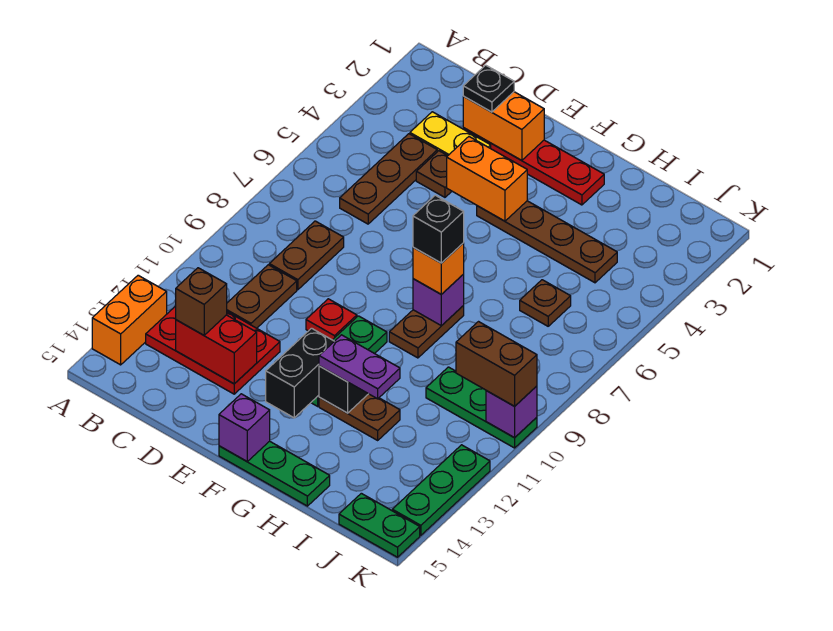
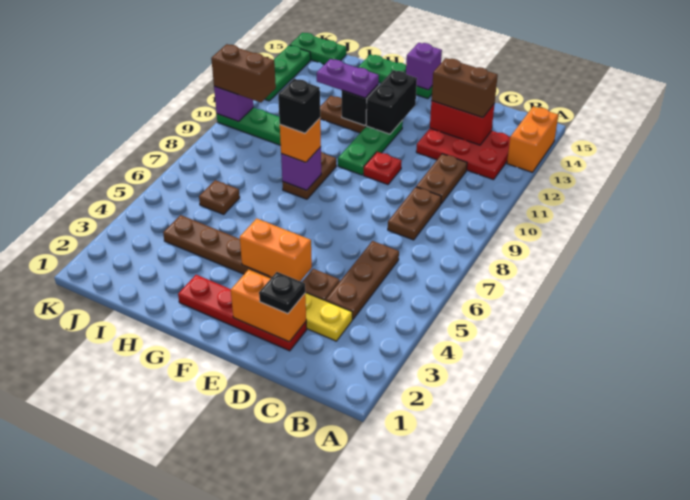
brown 1x1 brick [176,268,227,335] -> brown 1x2 brick [431,58,498,118]

